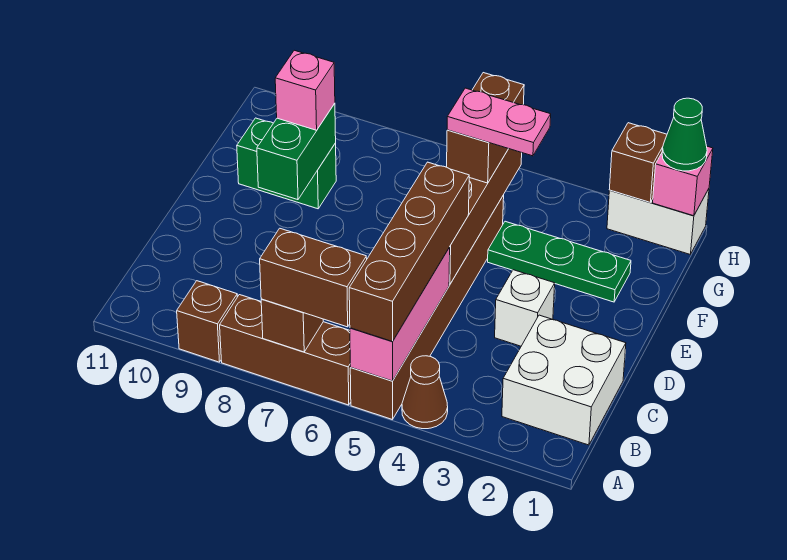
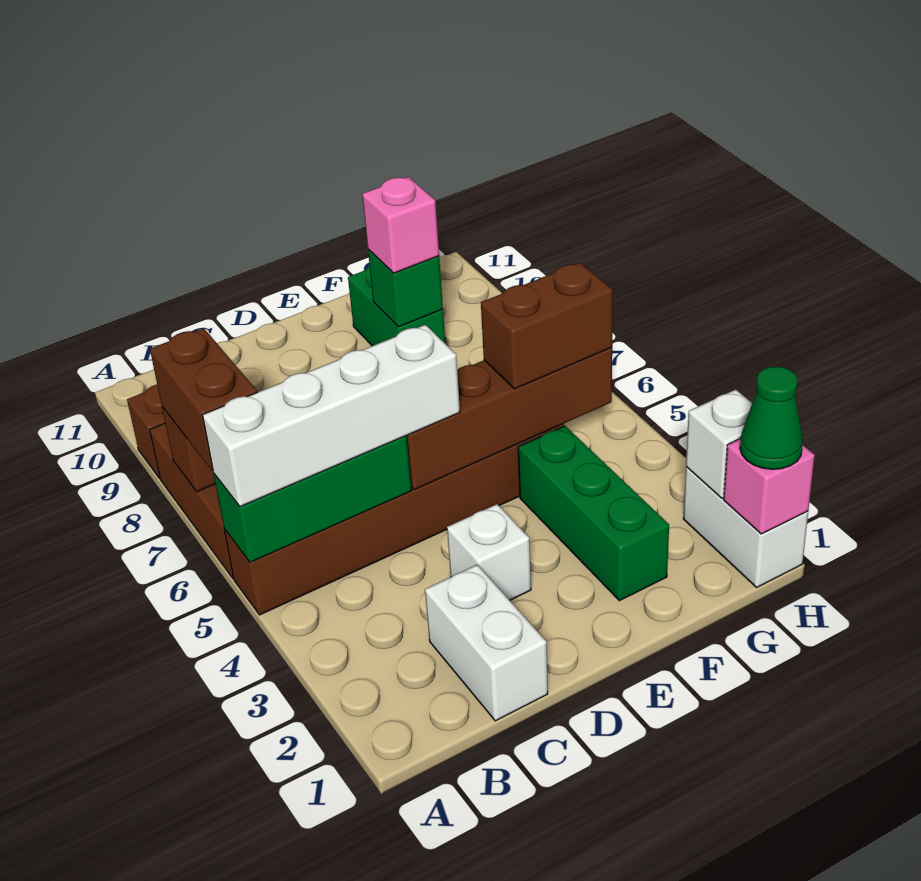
brown 1x1 cone [402,356,448,429] -> none
pink 1x3 brick [350,247,450,381] -> green 1x3 brick [214,436,411,562]
brown 1x4 brick [349,162,469,341] -> white 1x4 brick [203,325,460,507]
white 2x2 brick [502,315,626,445] -> white 1x2 brick [425,565,548,721]
green 1x2 brick [257,103,336,200] -> green 1x1 brick [368,250,443,327]
green 1x3 plate [488,221,631,302] -> green 1x3 brick [518,426,669,601]
pink 1x2 plate [447,88,551,156] -> none
brown 1x1 brick [609,123,667,202] -> white 1x1 brick [686,390,752,498]

